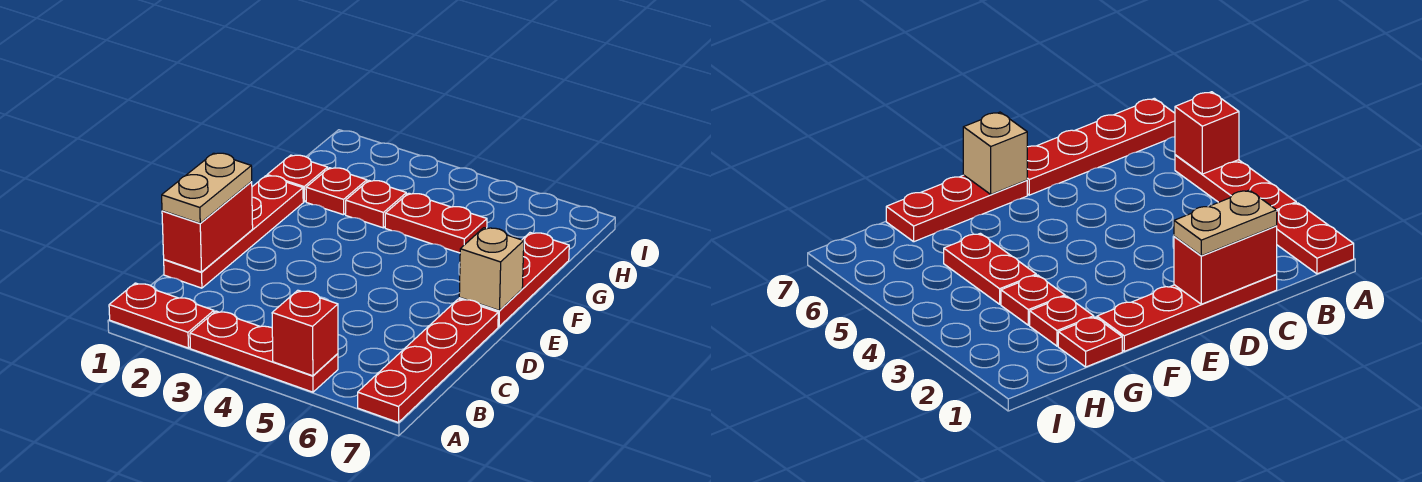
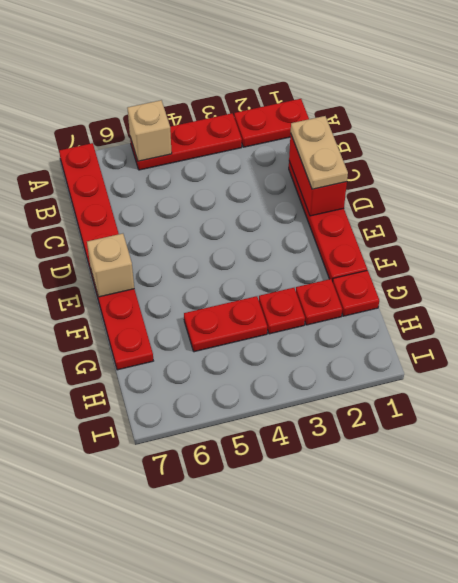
red 1x1 brick [272,290,338,376] -> tan 1x1 brick [128,100,172,161]

